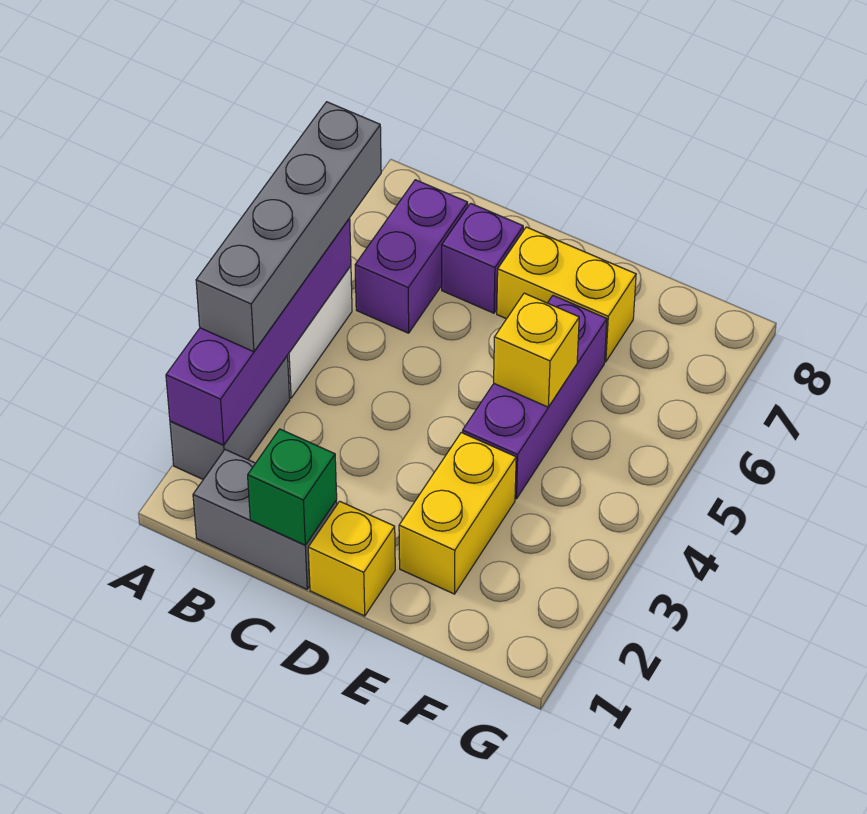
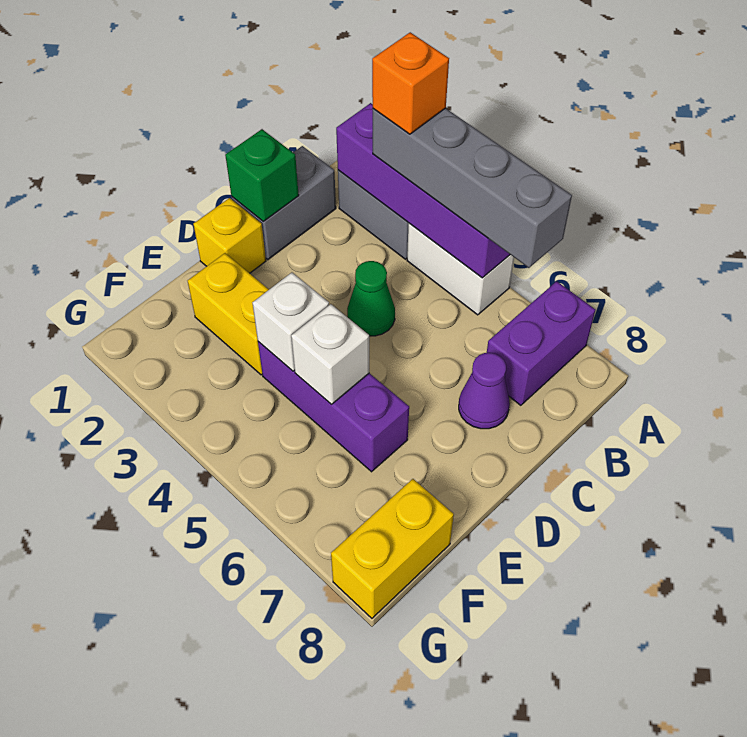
none -> orange 1x1 brick [372,32,449,134]
purple 1x2 brick [355,180,468,333] -> purple 1x2 brick turned to [487,281,596,405]
none -> green 1x1 cone [347,261,395,336]
purple 1x1 brick [442,203,523,313] -> purple 1x1 cone [459,353,510,429]
yellow 1x2 brick [497,227,636,362] -> yellow 1x2 brick moved to [331,479,454,618]
none -> white 1x1 brick [253,273,329,371]
yellow 1x1 brick [494,293,579,407] -> white 1x1 brick [291,304,369,404]

